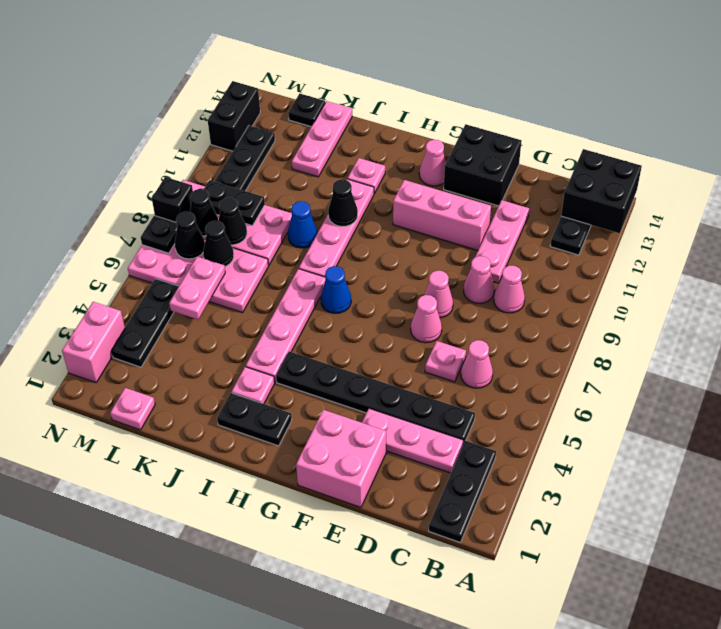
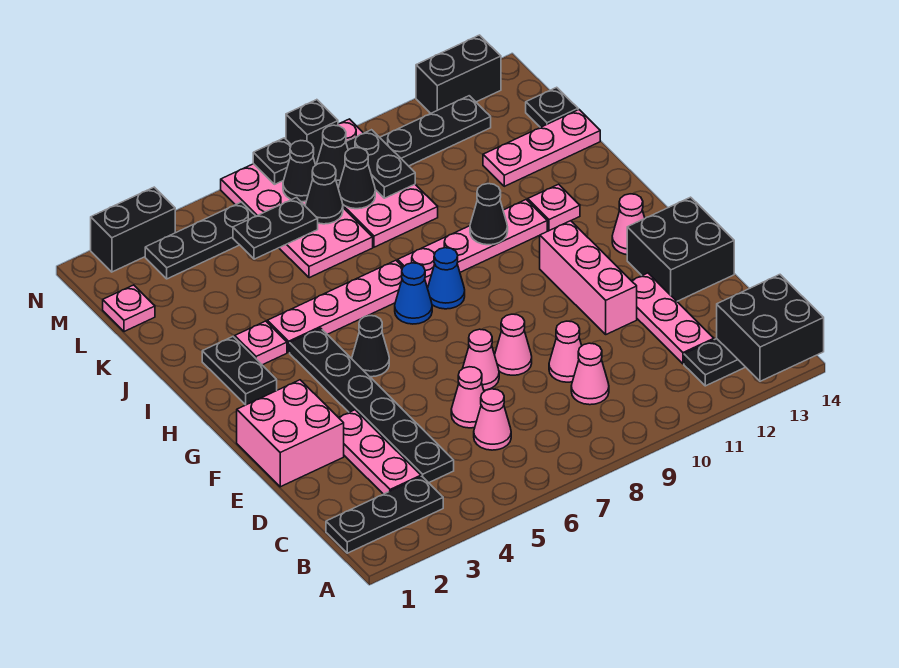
pink 1x1 plate [425,341,466,382] -> pink 1x1 cone [451,367,484,428]
pink 1x3 plate [475,200,529,283] -> pink 1x3 plate turned to [632,273,714,364]
none -> black 1x1 cone [352,316,389,377]
blue 1x1 cone [288,201,317,248] -> blue 1x1 cone moved to [428,248,465,309]
pink 1x2 plate [169,257,225,319] -> black 1x2 plate [233,197,318,259]
pink 1x2 brick [62,302,125,382] -> black 1x2 brick [91,187,175,272]

